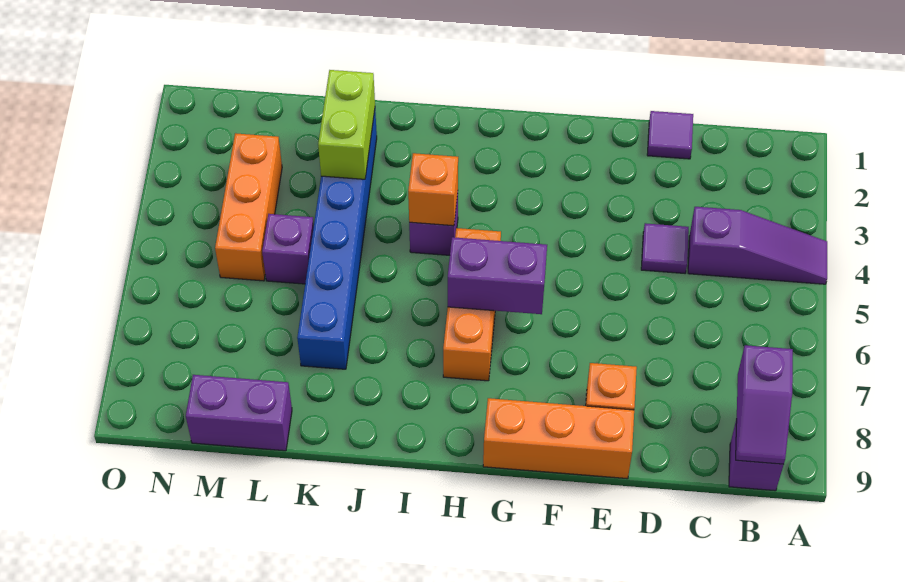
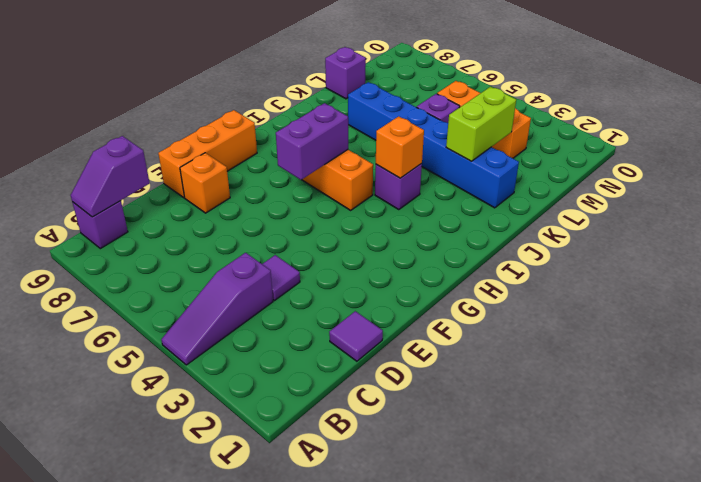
purple 1x2 slope [736,345,793,464] -> purple 1x2 slope turned to [71,136,150,217]
lime 1x2 brick [318,70,375,179] -> lime 1x2 brick turned to [446,87,516,161]
purple 1x2 brick [186,375,292,451] -> purple 1x1 brick [325,47,366,99]

